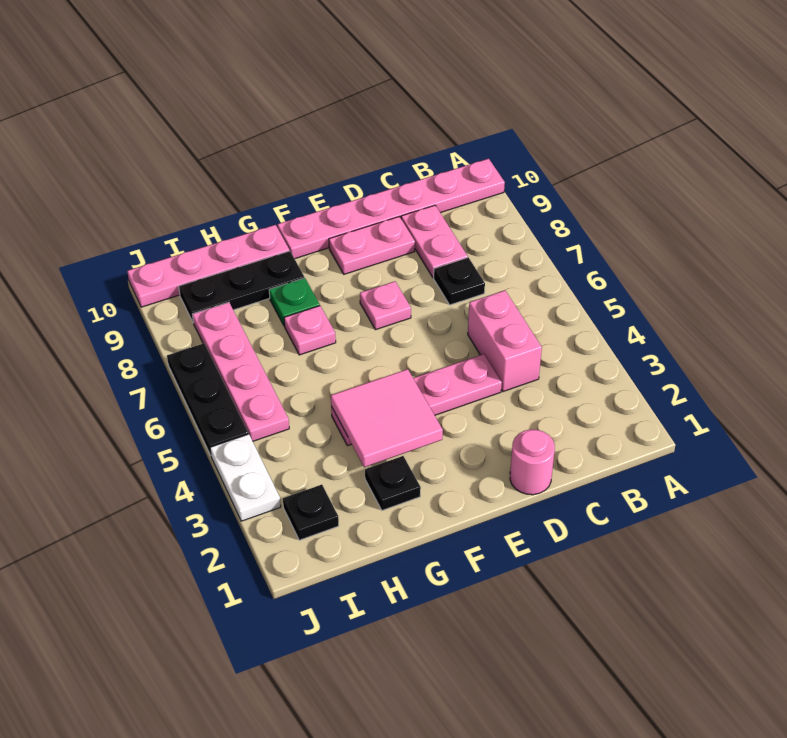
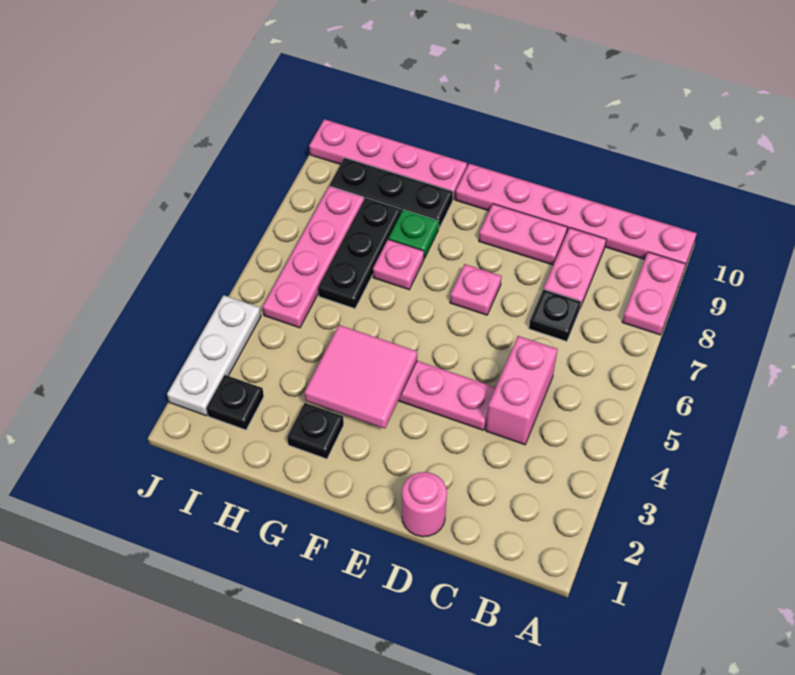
none -> pink 1x2 plate [622,252,686,335]
white 1x2 plate [210,434,281,521] -> white 1x3 plate [167,295,261,416]
black 1x3 plate [167,343,248,455] -> black 1x3 plate moved to [318,198,401,309]

